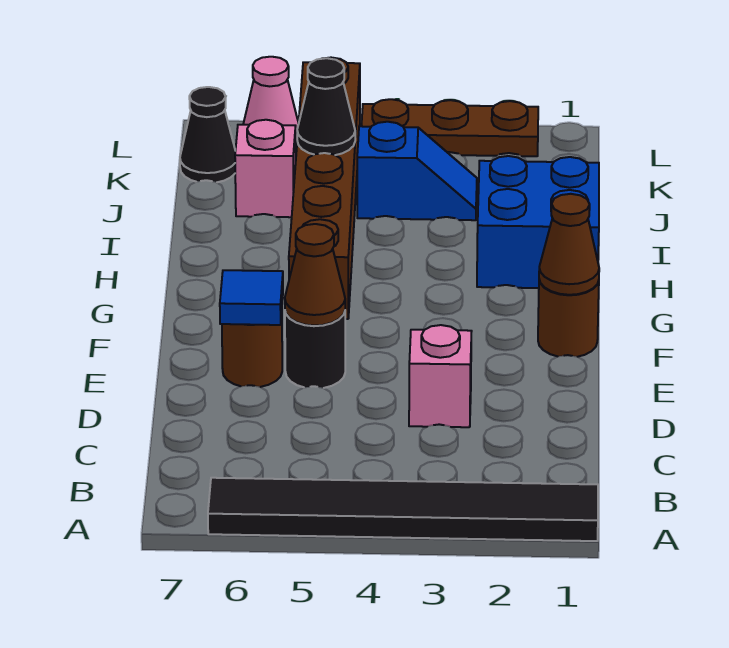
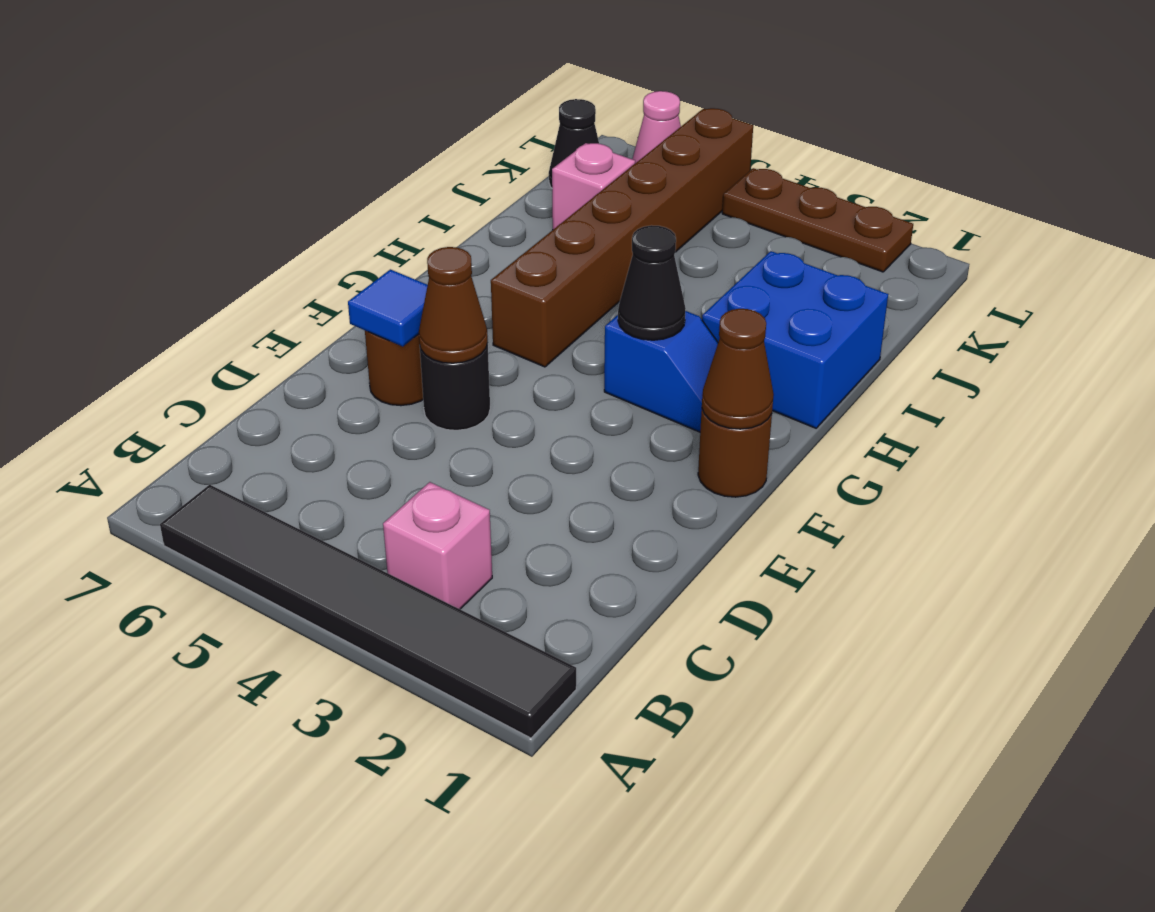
pink 1x1 brick [409,325,472,427] -> pink 1x1 brick moved to [383,482,492,609]
blue 1x2 slope [357,122,477,220] -> blue 1x2 slope moved to [604,311,718,432]
black 1x1 cone [297,58,355,155] -> black 1x1 cone moved to [618,225,686,340]

